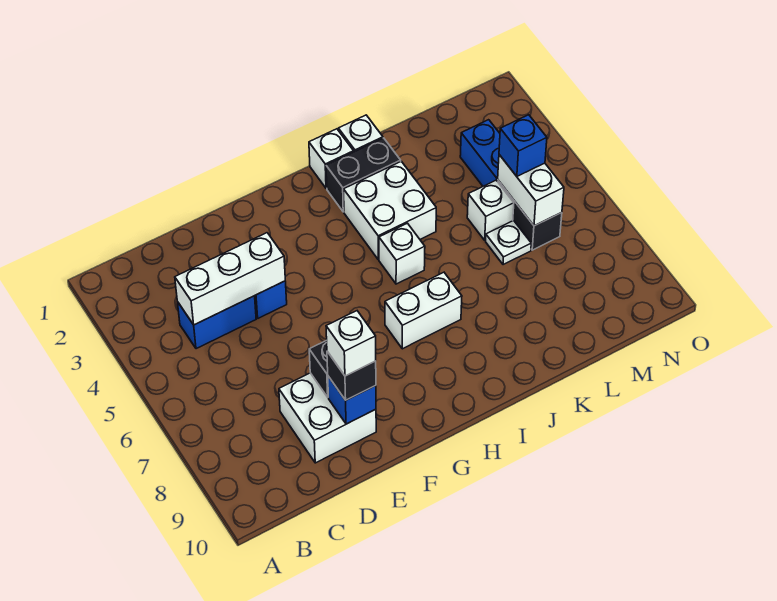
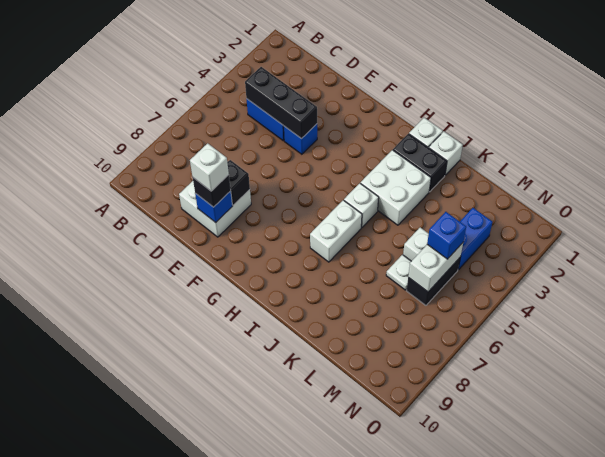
white 1x3 brick [175,233,285,325] -> black 1x3 brick [245,67,317,139]
white 1x2 brick [385,272,462,349] -> white 1x2 brick turned to [310,200,362,262]

